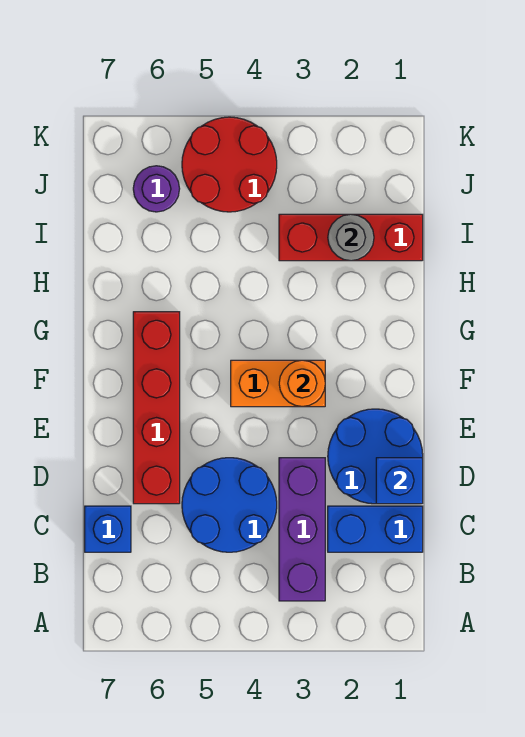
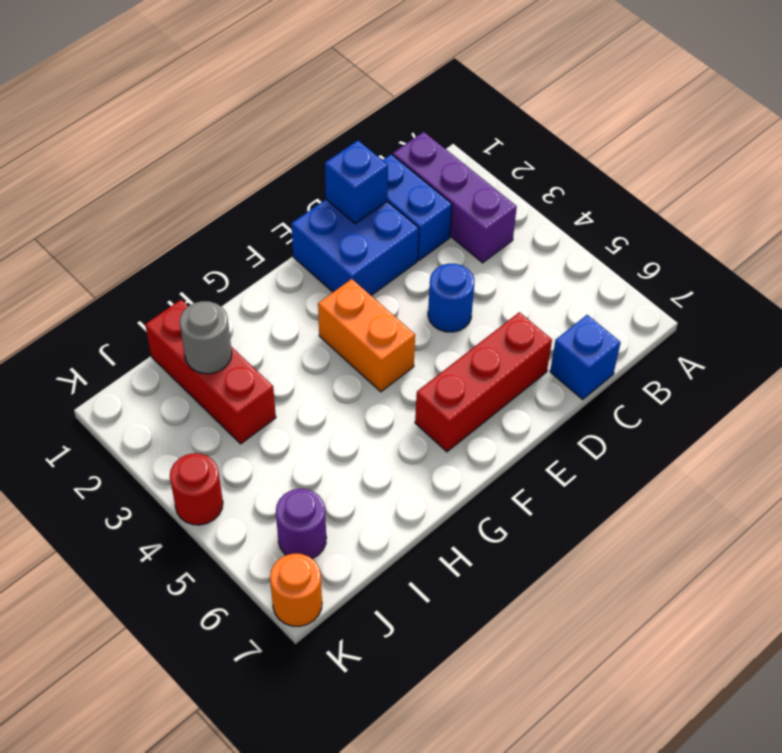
purple 1x3 brick [279,458,325,601] -> purple 1x3 brick turned to [393,132,517,263]
blue 2x2 round brick [182,458,277,552] -> blue 1x1 round brick [428,264,474,332]
blue 2x2 round brick [328,409,423,504] -> blue 2x2 brick [291,199,419,295]
red 1x4 brick [133,312,180,504] -> red 1x3 brick [415,312,552,452]
orange 1x1 round brick [279,360,325,407] -> orange 1x1 round brick moved to [270,554,322,626]
red 2x2 round brick [182,117,277,212] -> red 1x1 round brick [170,453,223,525]

